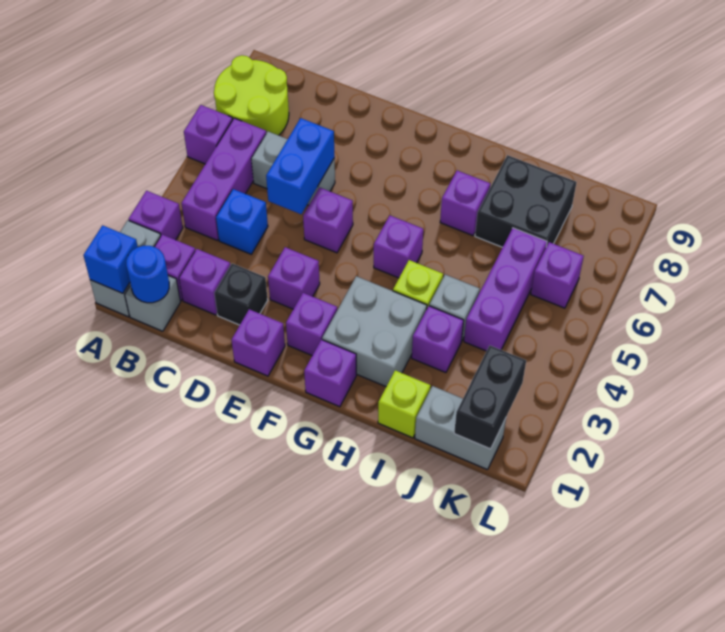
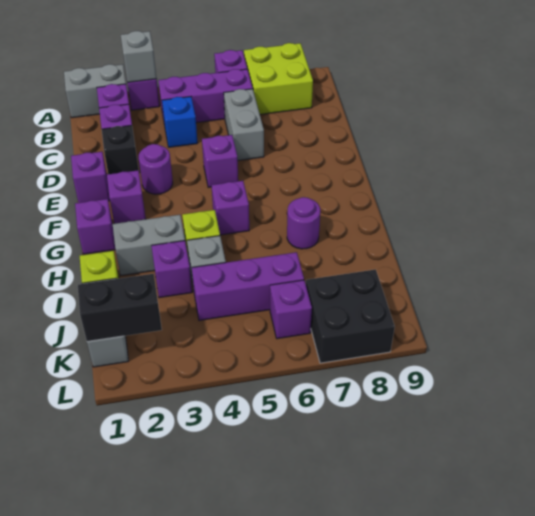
blue 1x1 brick [83,225,138,293] -> none
lime 2x2 round brick [214,55,289,135] -> lime 2x2 brick [244,43,313,114]
grey 1x1 brick [125,276,180,331] -> grey 1x1 brick moved to [121,31,157,82]
blue 1x1 round brick [126,246,169,303] -> none
blue 1x2 brick [266,118,335,214] -> none
purple 1x1 brick [268,247,320,309] -> purple 1x1 round brick [139,144,173,194]
grey 2x2 brick [322,276,427,386] -> grey 1x2 brick [113,215,185,275]
purple 1x1 brick [440,171,490,236] -> purple 1x1 round brick [287,197,320,249]
black 2x2 brick [475,155,576,247] -> black 2x2 brick moved to [306,269,395,363]

